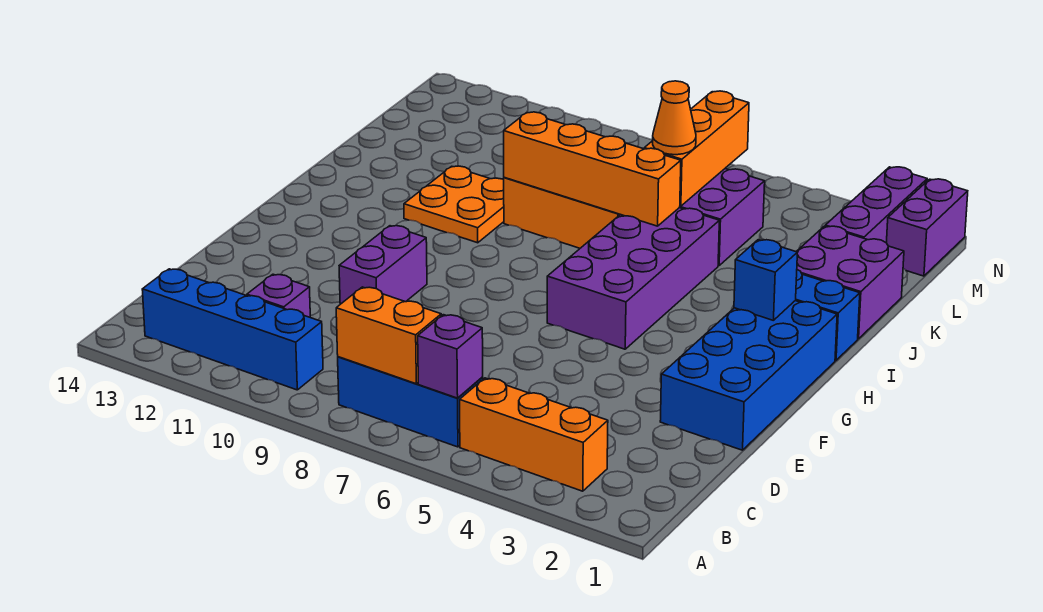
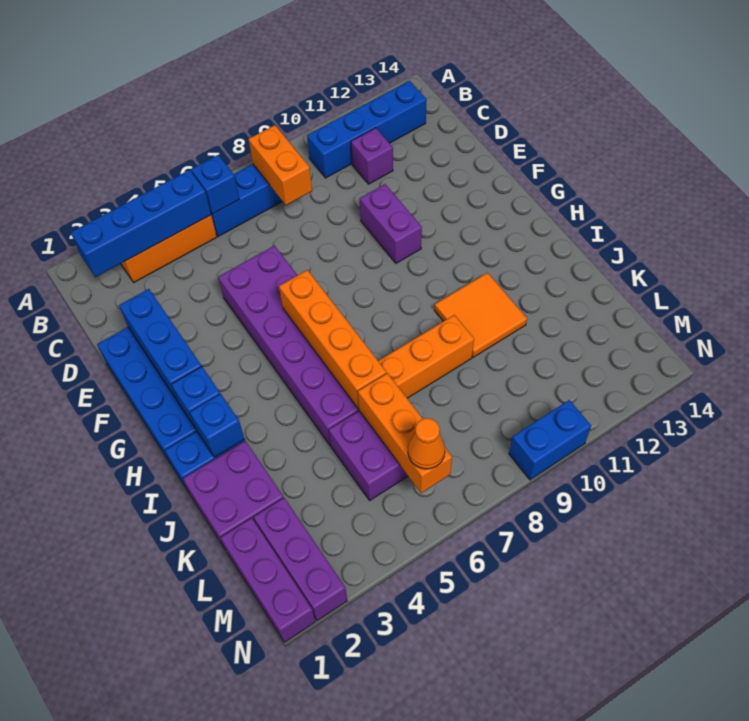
none -> blue 1x4 brick [71,170,211,277]
purple 1x1 brick [418,315,483,398] -> blue 1x1 brick [191,155,239,214]
orange 1x2 brick [336,287,441,384] -> orange 1x2 brick turned to [248,125,312,205]
none -> blue 1x3 brick [119,289,202,402]
purple 2x4 brick [547,208,719,349] -> purple 2x6 brick [218,246,359,446]
none -> blue 1x1 brick [190,394,244,457]
orange 2x2 plate [404,166,504,243] -> orange 2x2 tile [435,273,527,357]
orange 1x4 brick [504,112,681,226] -> orange 1x4 brick turned to [279,270,386,409]
orange 1x1 cone [653,81,696,155] -> orange 1x1 cone moved to [408,418,445,469]
purple 1x2 brick [886,179,968,276] -> purple 1x3 brick [221,518,315,642]
none -> blue 1x2 brick [509,400,591,480]

